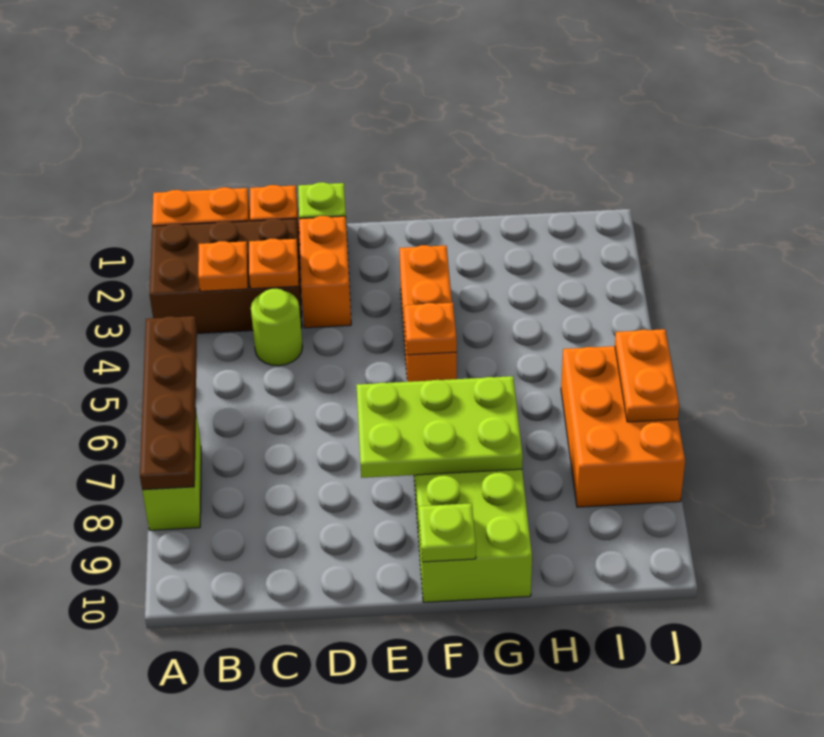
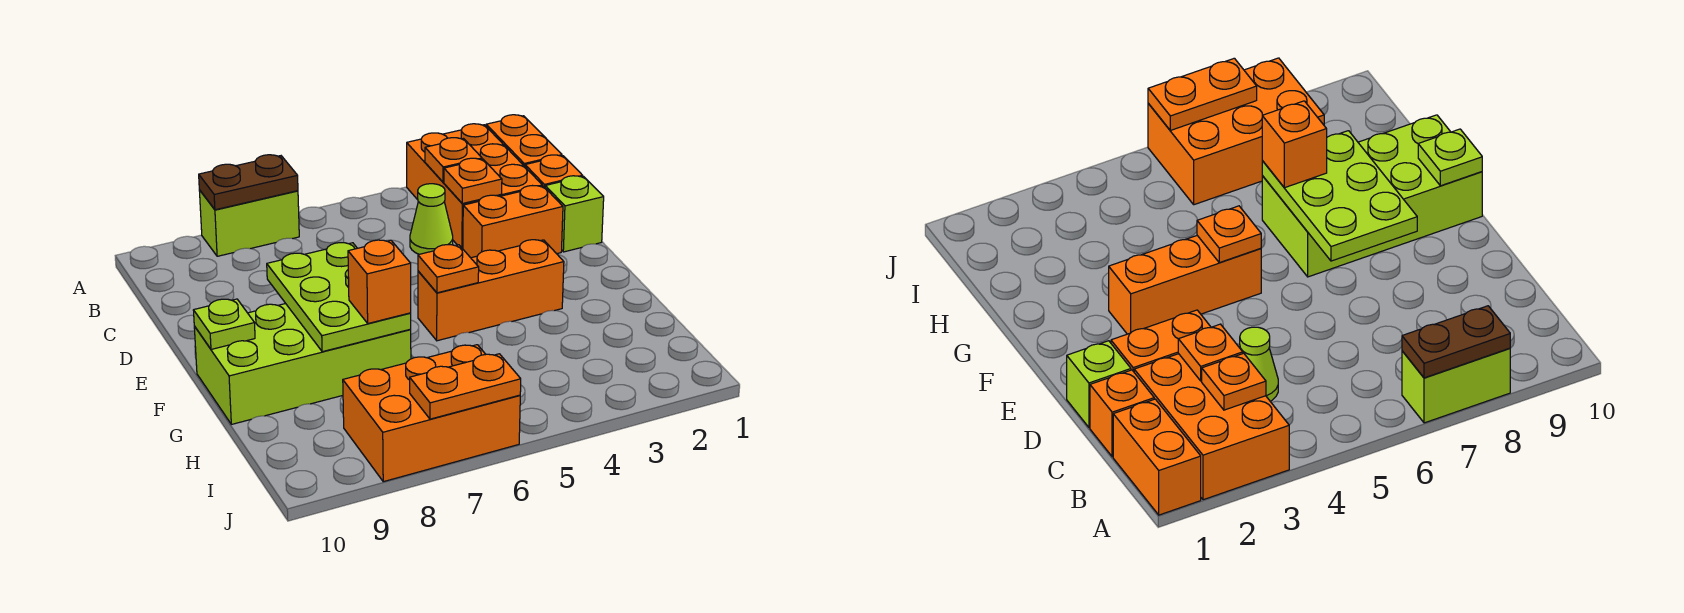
brown 2x3 brick [150,218,302,333] -> orange 2x3 brick [407,124,542,249]
brown 1x4 plate [140,316,197,490] -> brown 1x2 plate [199,155,298,210]
lime 1x1 round brick [251,289,302,366] -> lime 1x1 cone [410,184,453,254]
none -> orange 1x1 brick [348,240,411,323]

